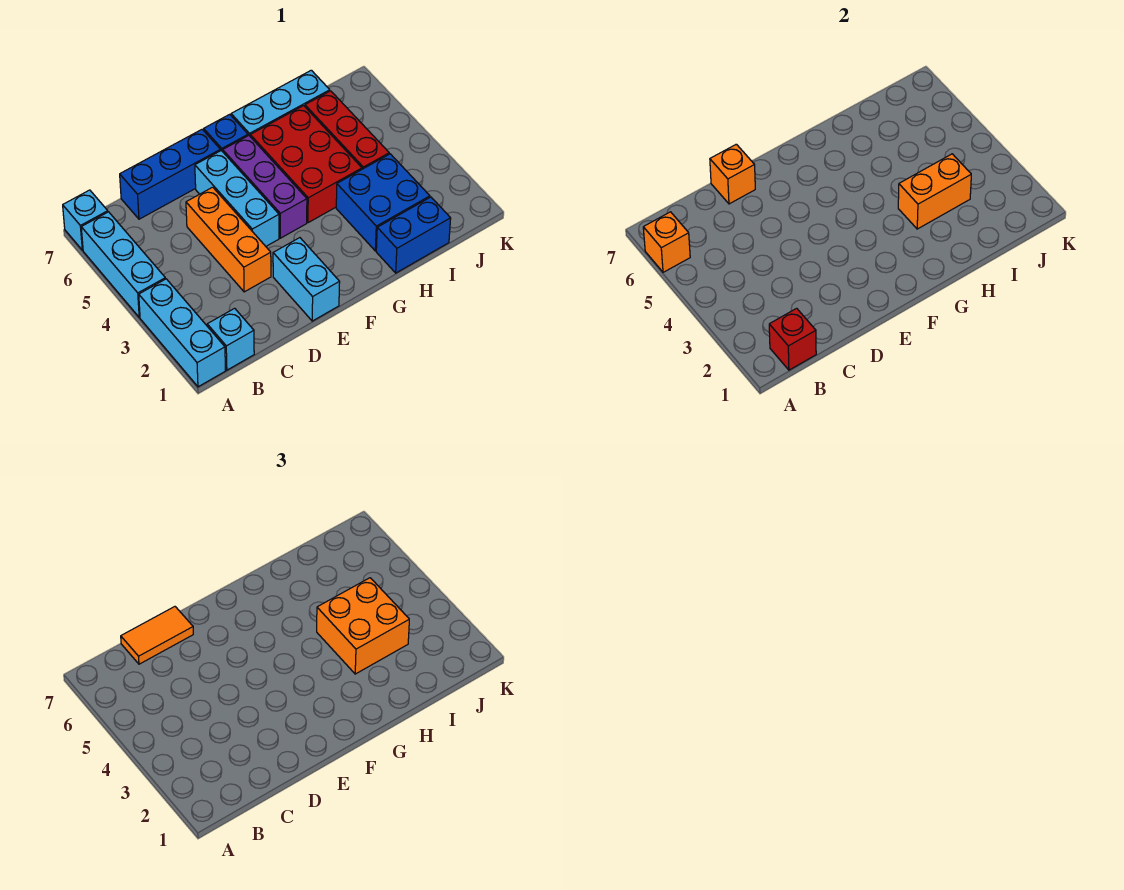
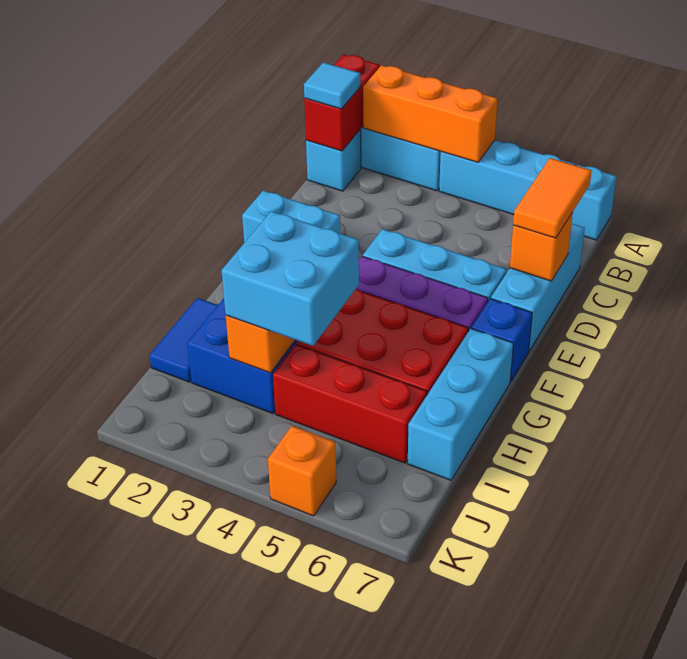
orange 1x1 brick [643,212,690,272] -> orange 1x1 brick moved to [268,426,336,516]
red 1x1 brick [769,308,816,370] -> red 1x2 brick [304,54,380,151]
none -> cyan 1x1 tile [304,62,360,109]
blue 1x3 brick [120,129,220,219] -> cyan 1x3 brick [491,224,585,351]
orange 1x3 brick [186,187,271,292] -> orange 1x3 brick moved to [363,65,498,162]
blue 1x2 brick [376,197,451,273] -> blue 1x2 tile [149,298,218,382]
orange 2x2 brick [317,578,409,674] -> cyan 2x2 brick [221,211,359,346]

